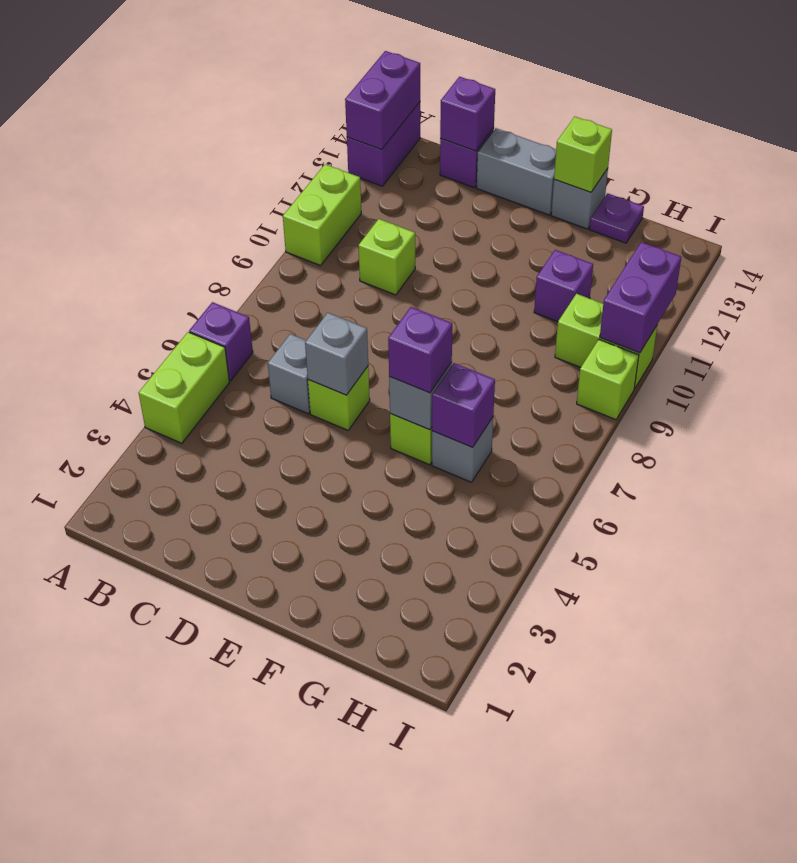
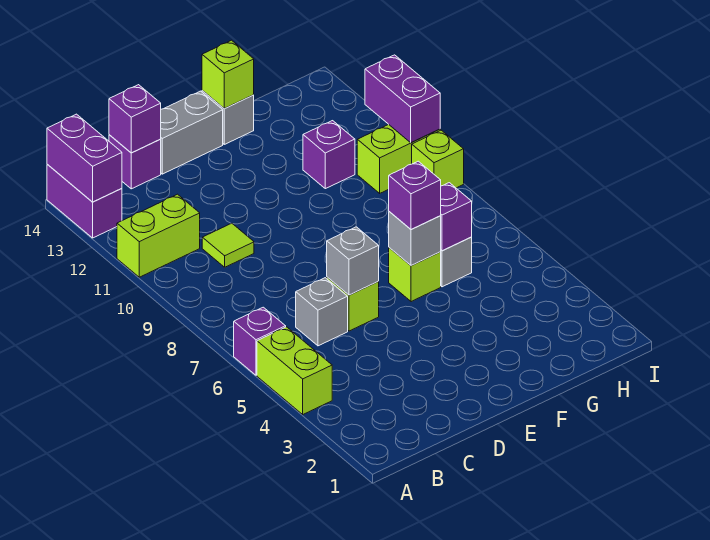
lime 1x2 brick [283,164,361,266] -> lime 1x2 brick turned to [117,194,200,277]
lime 1x1 brick [358,219,415,295] -> lime 1x1 tile [202,223,254,267]
purple 1x1 plate [589,193,644,243] -> none

